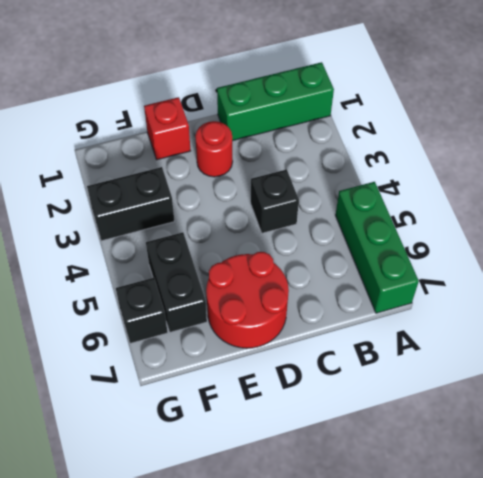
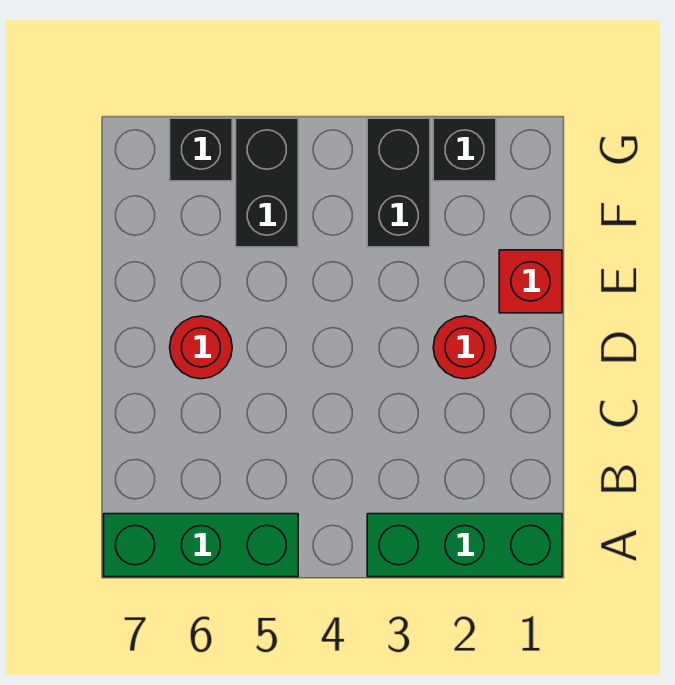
green 1x3 brick [217,62,334,141] -> green 1x3 brick turned to [367,514,562,577]
black 1x1 brick [251,169,299,233] -> black 1x1 brick moved to [433,118,496,181]
red 2x2 round brick [206,252,289,348] -> red 1x1 round brick [170,316,232,379]
black 1x2 brick [146,232,207,332] -> black 1x2 brick turned to [236,118,298,247]

